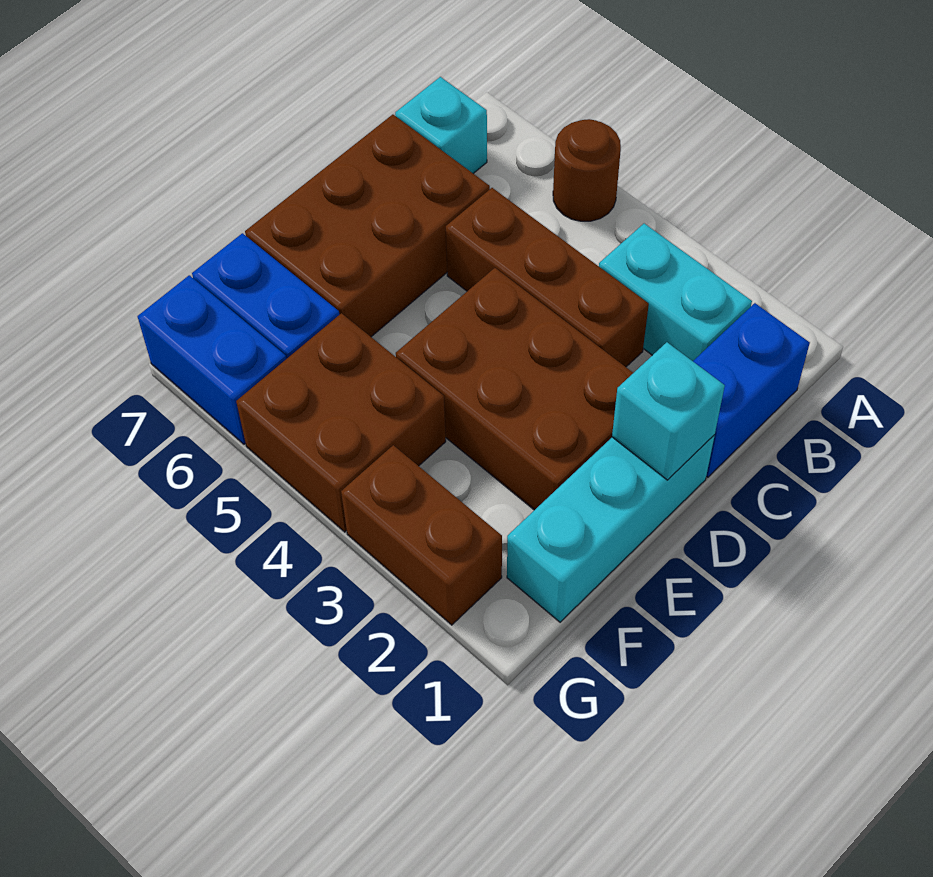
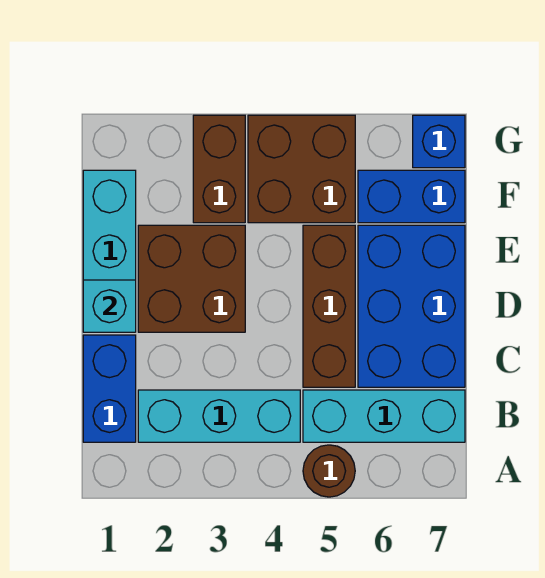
cyan 1x2 brick [599,224,752,361] -> cyan 1x3 brick [138,390,300,442]
cyan 1x1 brick [395,77,487,174] -> cyan 1x3 brick [303,390,465,442]
brown 1x3 brick [446,188,649,367] -> brown 1x3 brick turned to [303,225,355,387]
brown 2x3 brick [245,115,490,337] -> blue 2x3 brick [358,225,465,387]
brown 2x3 brick [396,268,633,510] -> brown 2x2 brick [138,225,245,332]
brown 1x2 brick [341,445,502,625] -> brown 1x2 brick turned to [193,115,245,223]
blue 1x2 brick [138,275,286,444] -> blue 1x1 brick [413,115,465,168]

